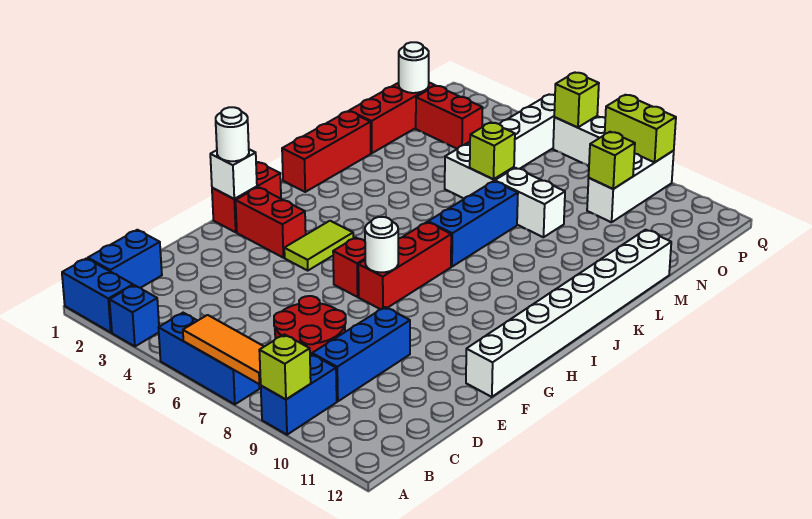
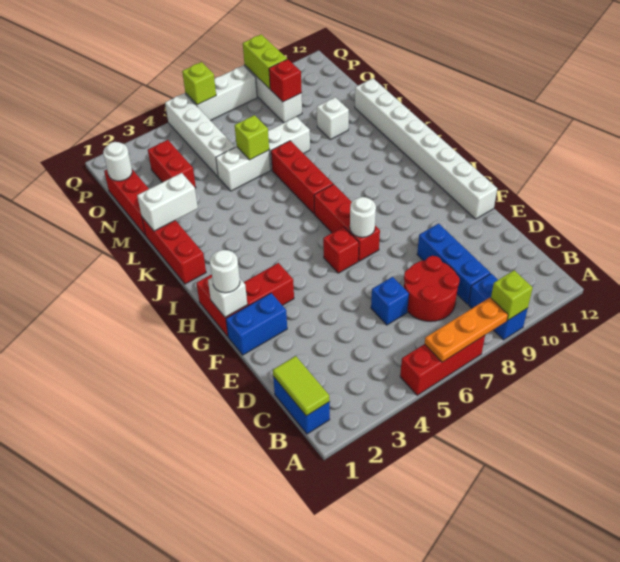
blue 1x2 brick [62,258,133,333] -> blue 1x2 brick moved to [226,293,287,355]
blue 1x1 brick [110,285,159,346] -> blue 1x1 brick moved to [371,277,409,325]
blue 1x3 brick [158,313,259,404] -> red 1x3 brick [400,335,485,395]
orange 1x3 tile [183,315,264,384] -> orange 1x3 plate [425,298,508,362]
lime 1x2 tile [284,221,353,271] -> lime 1x2 tile moved to [273,356,330,416]
blue 1x3 brick [428,181,518,267] -> red 1x3 brick [271,141,333,214]
none -> white 1x2 brick [137,173,198,231]
none -> white 1x1 brick [317,97,349,140]
red 1x2 brick [416,86,483,149] -> red 1x2 brick turned to [148,140,196,188]
lime 1x1 brick [589,132,635,189] -> red 1x1 brick [269,59,302,102]
lime 1x2 brick [605,95,676,162] -> lime 1x2 brick turned to [243,34,287,89]

